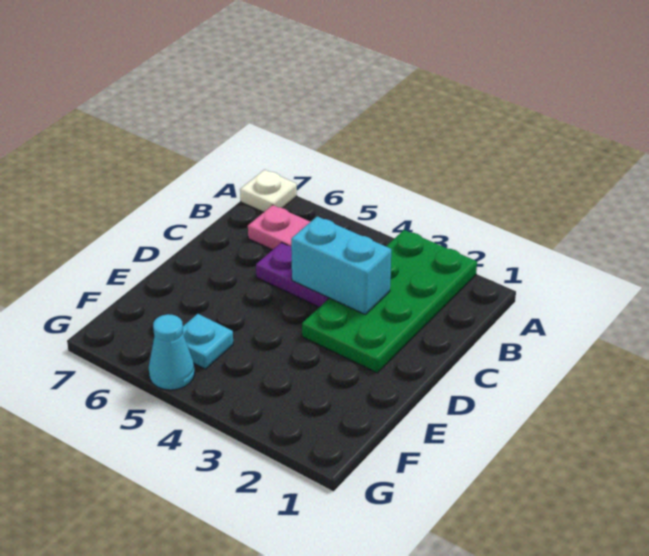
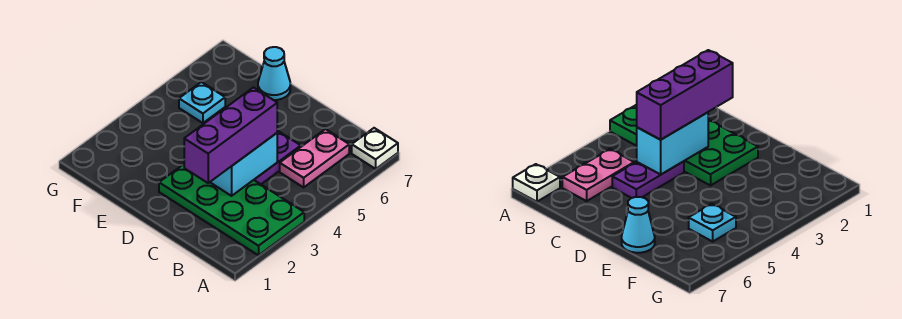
none -> purple 1x3 brick [184,88,277,183]
cyan 1x1 cone [149,314,195,390] -> cyan 1x1 cone moved to [258,47,290,100]

